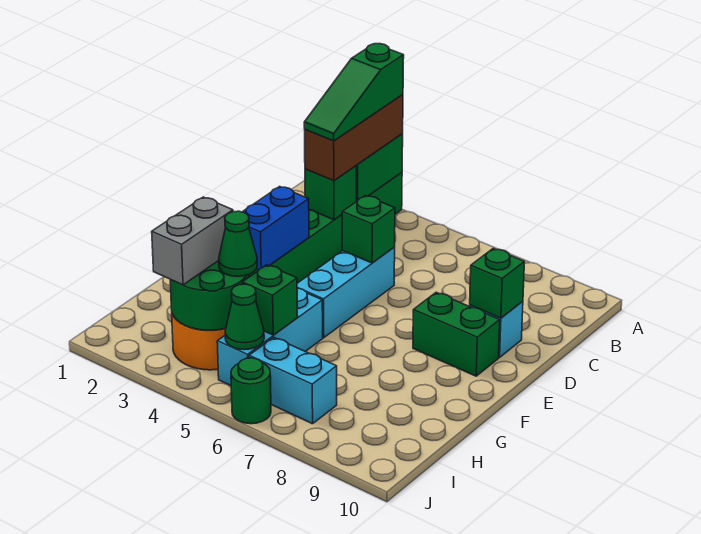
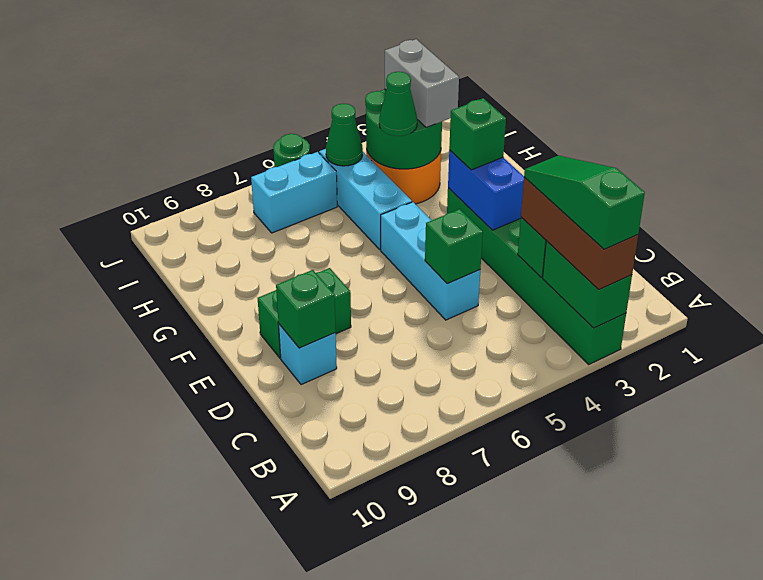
green 1x1 brick [242,265,298,335] -> green 1x1 brick moved to [449,98,506,170]

